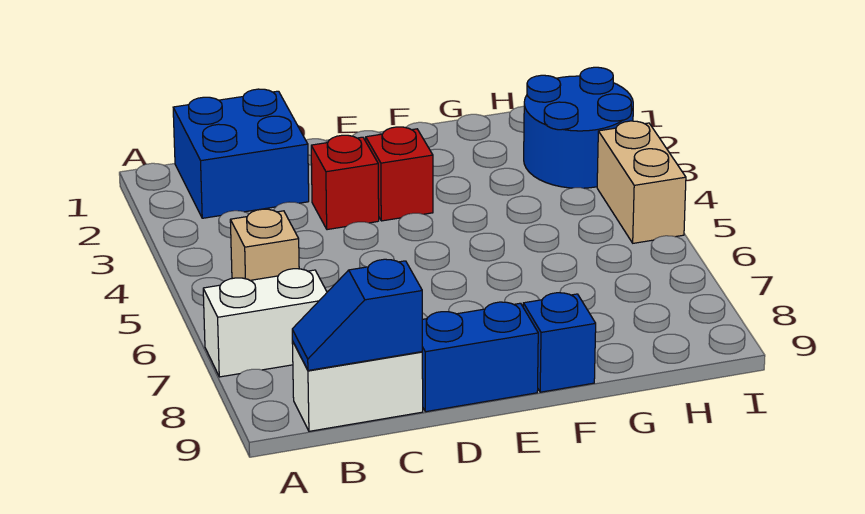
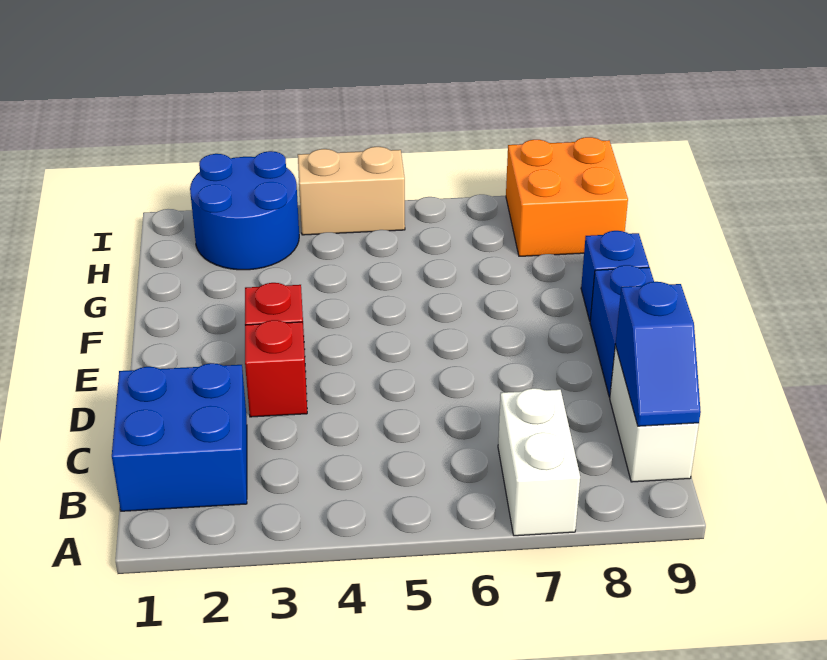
tan 1x1 brick [230,209,299,280] -> none
none -> orange 2x2 brick [506,137,628,256]

